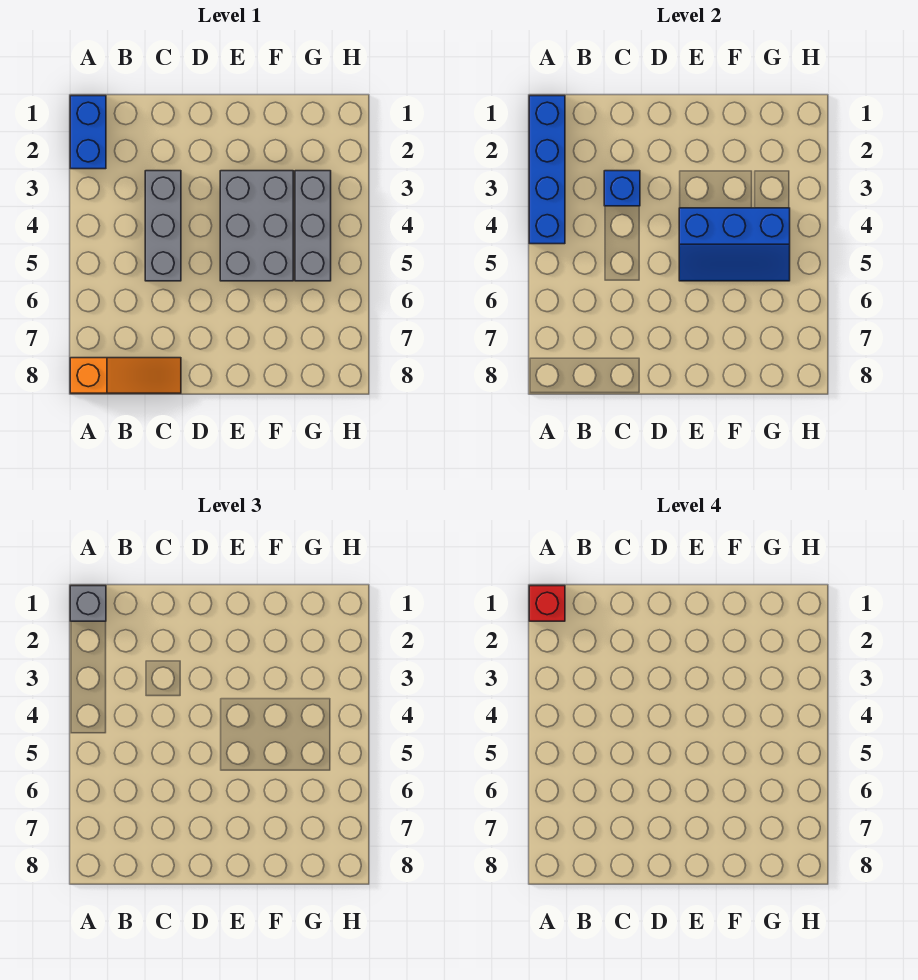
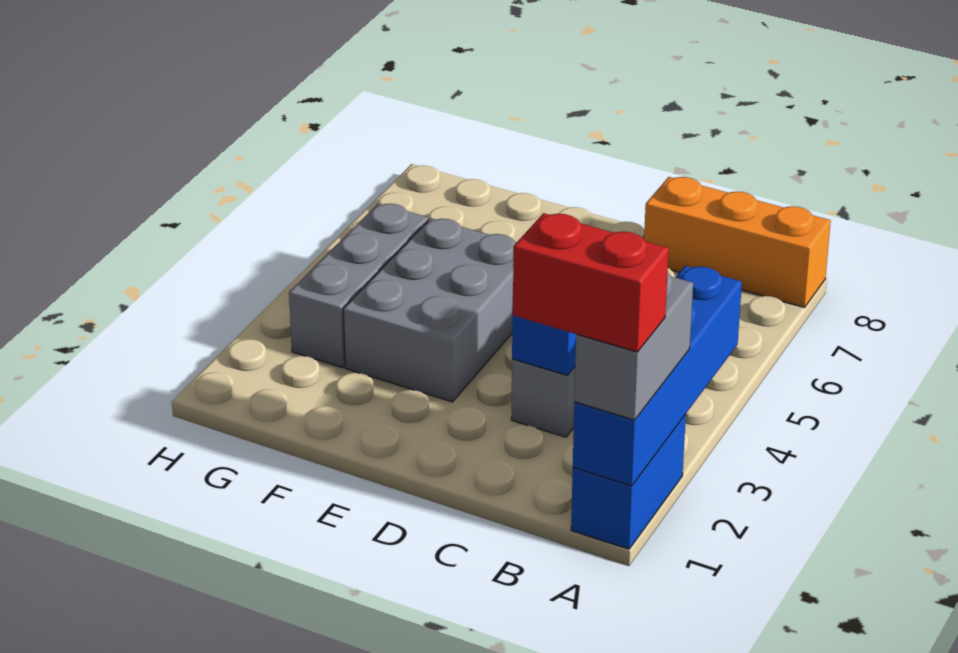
grey 1x1 brick [70,586,106,621] -> grey 1x2 brick [574,273,693,420]
red 1x1 brick [529,586,565,621] -> red 1x2 brick [513,213,669,352]
orange 1x3 slope [70,358,181,393] -> orange 1x3 brick [644,177,831,308]
blue 2x3 slope [679,208,790,281] -> none

